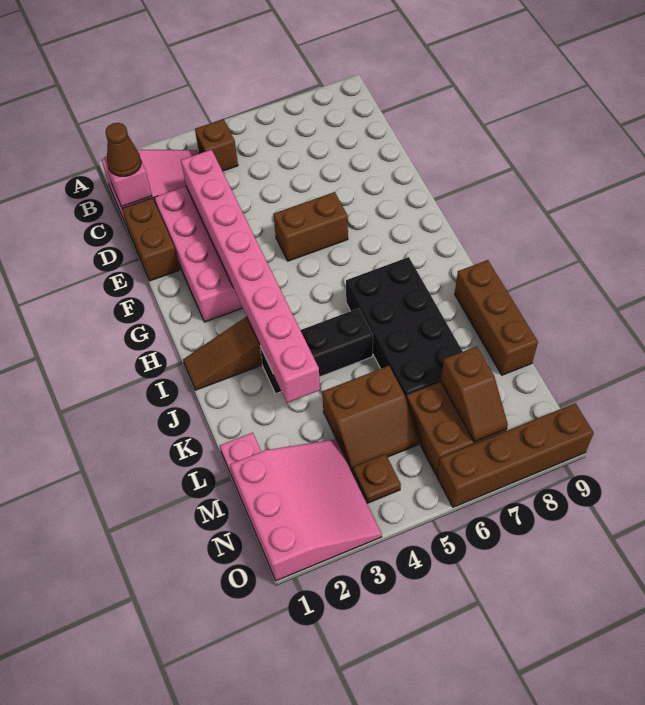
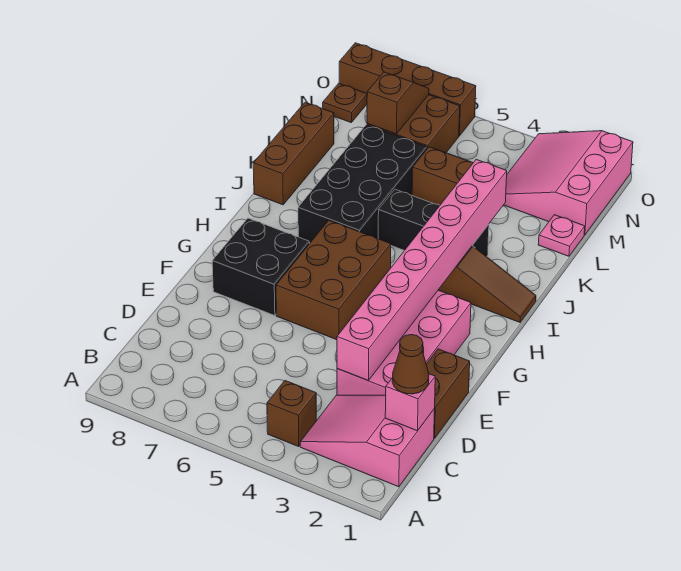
brown 1x2 brick [274,192,348,261] -> brown 2x3 brick [276,220,391,340]
none -> black 2x2 brick [212,218,309,316]
brown 1x1 plate [353,454,401,503] -> brown 1x1 plate moved to [323,83,367,123]

